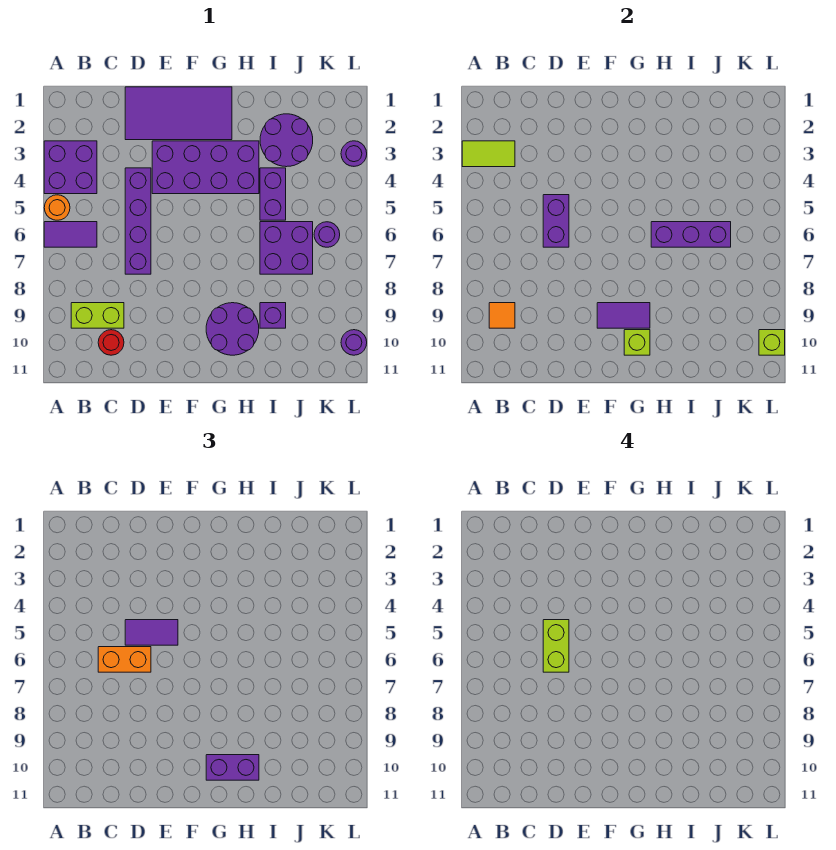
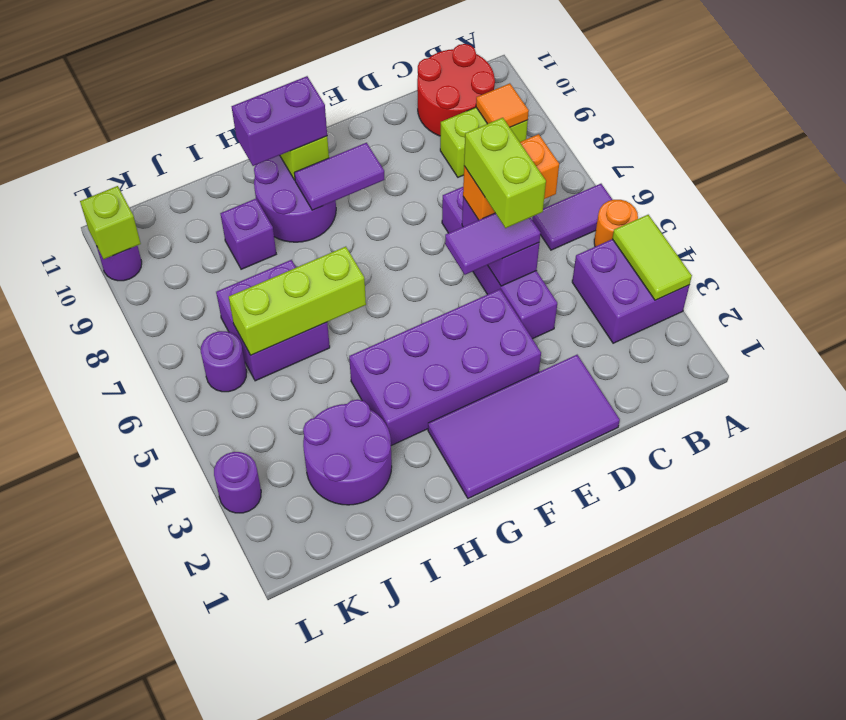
lime 1x2 tile [462,141,515,167] -> lime 1x2 tile turned to [612,215,692,300]
red 1x1 round brick [98,330,124,355] -> red 2x2 round brick [417,44,495,136]
purple 1x3 brick [651,222,731,247] -> lime 1x3 brick [229,247,366,355]
purple 1x2 brick [260,168,286,220] -> none

